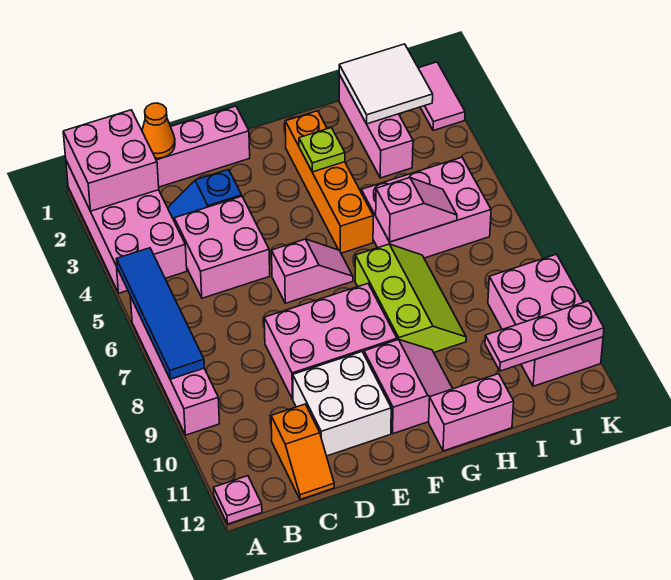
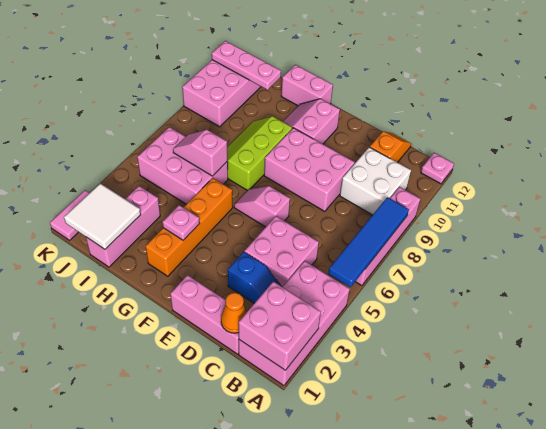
white 2x2 brick [293,352,391,456] -> white 2x2 brick moved to [340,147,411,215]
lime 1x1 plate [299,128,345,172] -> pink 1x1 plate [163,205,200,240]

